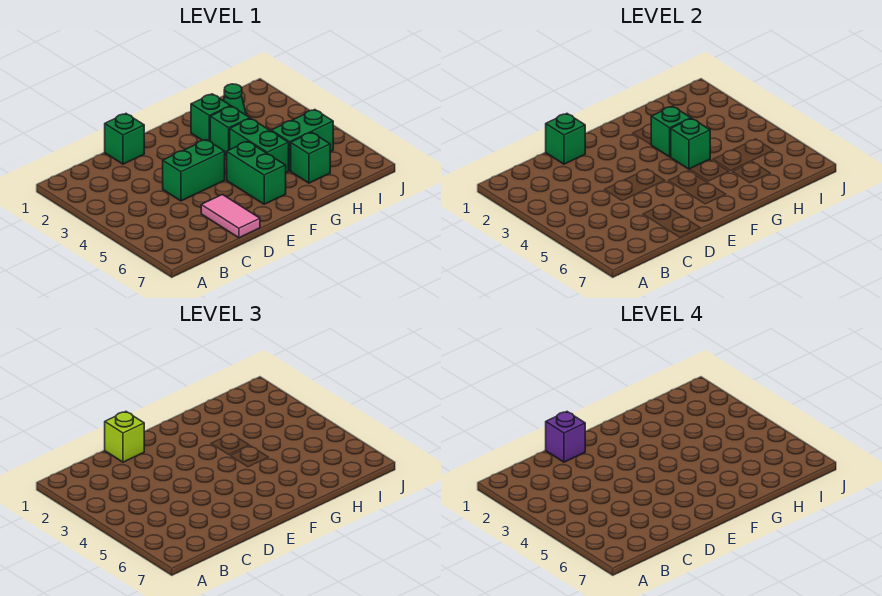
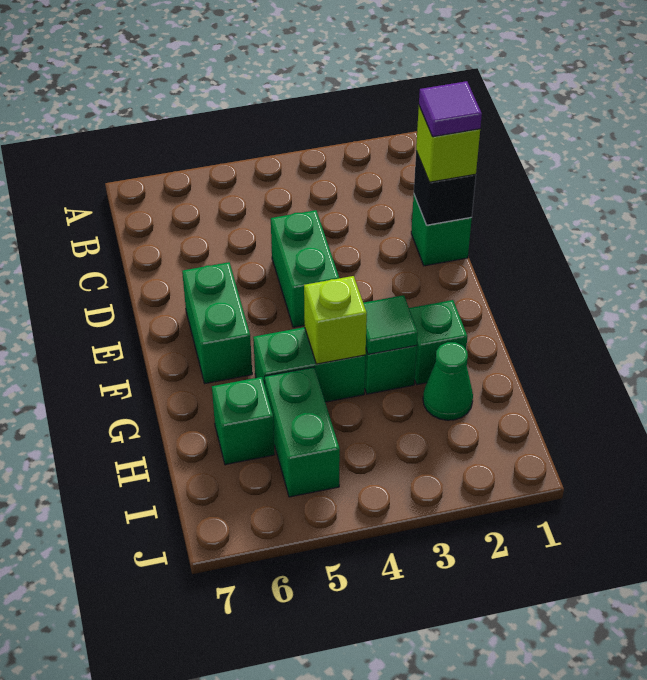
green 1x1 brick [546,114,585,164] -> black 1x1 brick [414,151,476,225]
purple 1x1 brick [546,412,585,462] -> purple 1x1 tile [419,81,482,137]
pink 1x2 tile [201,195,260,238] -> none
green 1x2 brick [227,141,286,204] -> green 1x2 brick turned to [182,262,252,383]
green 1x1 brick [651,106,691,157] -> green 1x1 tile [363,295,418,354]
green 1x1 brick [671,118,710,169] -> lime 1x1 brick [304,276,367,364]

